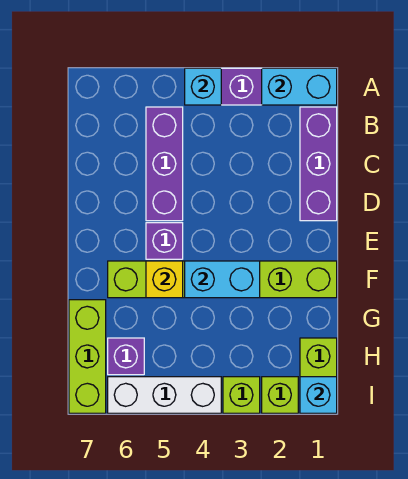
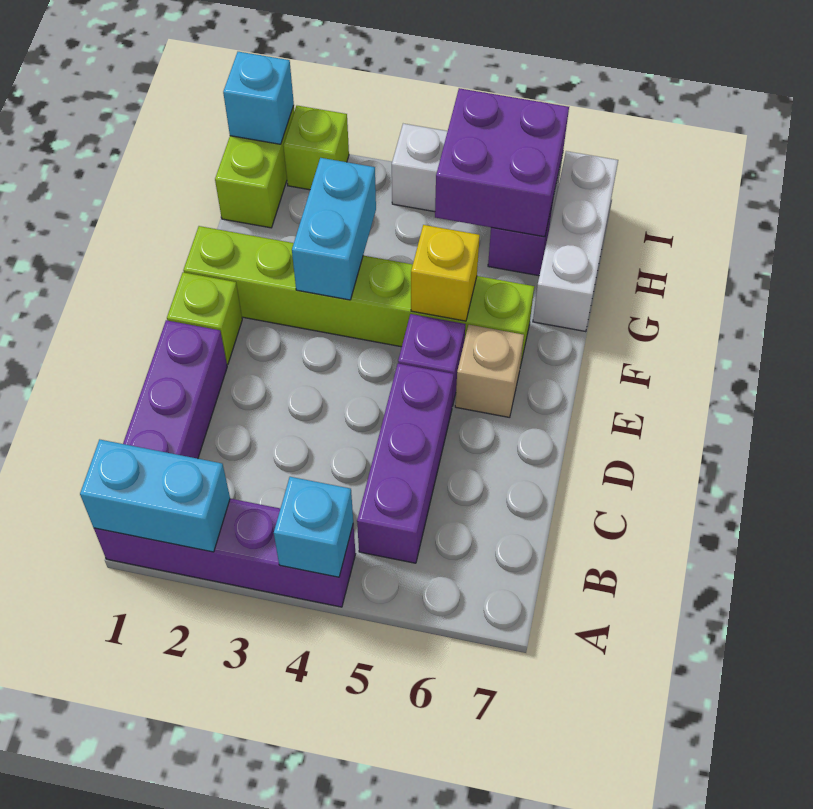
none -> tan 1x1 brick [455,325,524,418]
cyan 1x2 brick [185,261,260,298] -> cyan 1x2 brick turned to [292,158,376,300]
lime 1x3 brick [69,300,106,413] -> white 1x3 brick [533,151,618,332]
none -> purple 2x2 brick [435,88,569,237]
lime 1x1 brick [223,377,260,413] -> lime 1x1 brick moved to [167,272,242,364]

